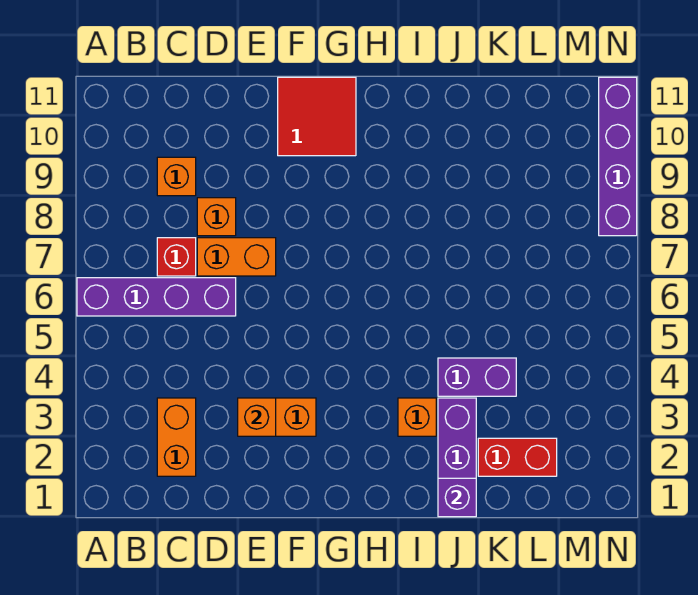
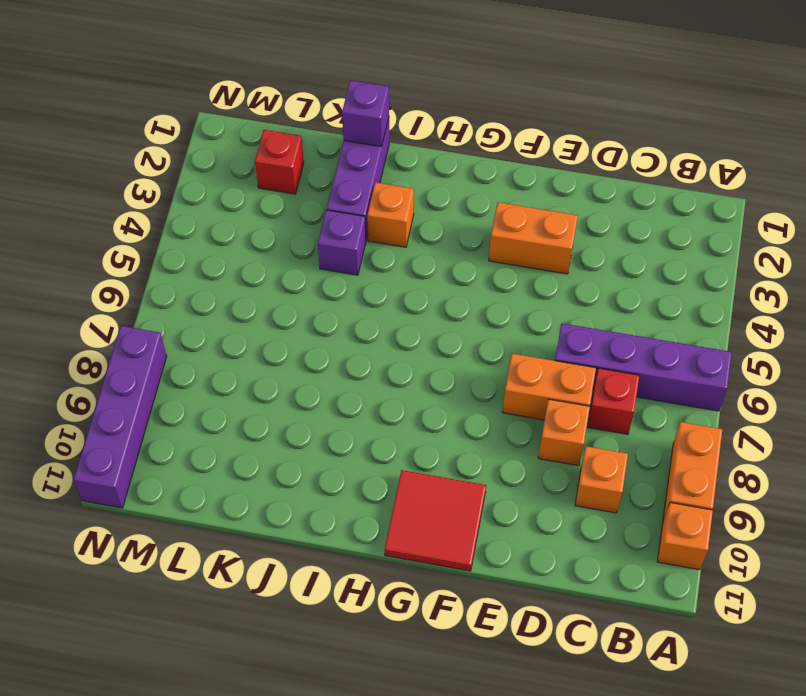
orange 1x2 brick [157,398,196,476] -> orange 1x2 brick moved to [663,422,722,520]
orange 1x1 brick [238,398,276,436] -> orange 1x1 brick moved to [657,503,713,570]
purple 1x2 brick [438,358,516,396] -> purple 1x1 brick [318,210,366,275]
red 1x2 brick [478,438,557,476] -> red 1x1 brick [255,130,304,194]

